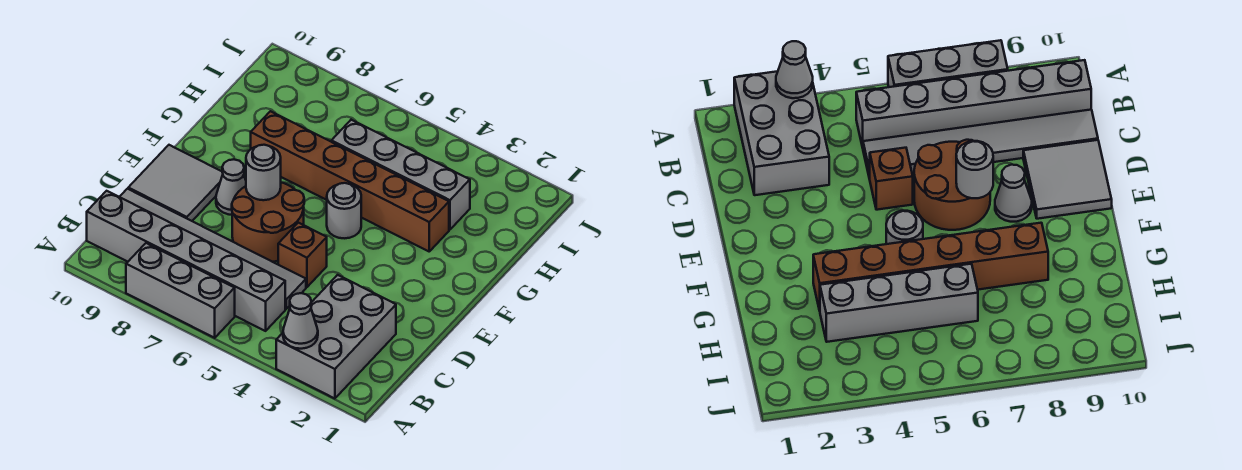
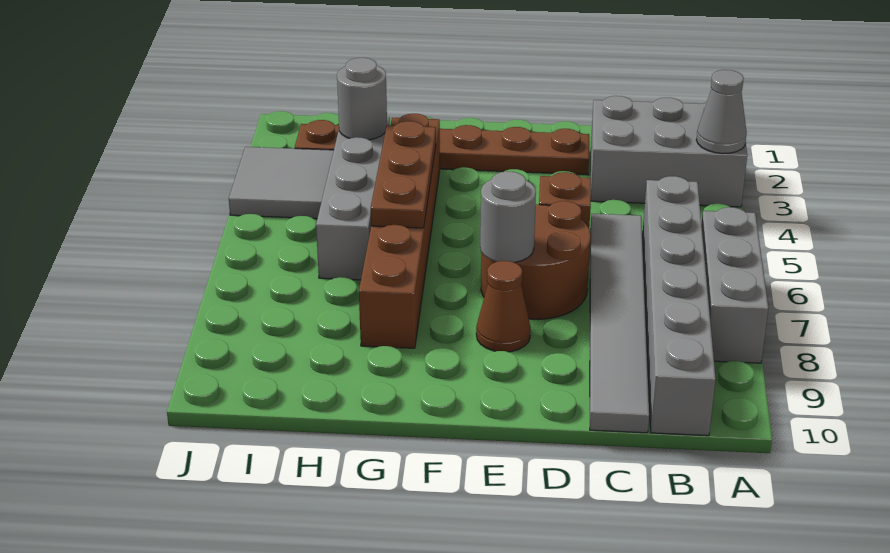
none -> brown 1x6 plate [295,120,589,175]
grey 2x2 tile [128,145,223,221] -> grey 2x2 tile moved to [229,147,334,219]
grey 1x1 cone [216,159,246,215] -> brown 1x1 cone [476,261,531,352]
grey 1x1 round brick [327,183,361,238] -> grey 1x1 round brick moved to [337,58,387,140]
none -> brown 1x3 plate [371,121,436,228]

